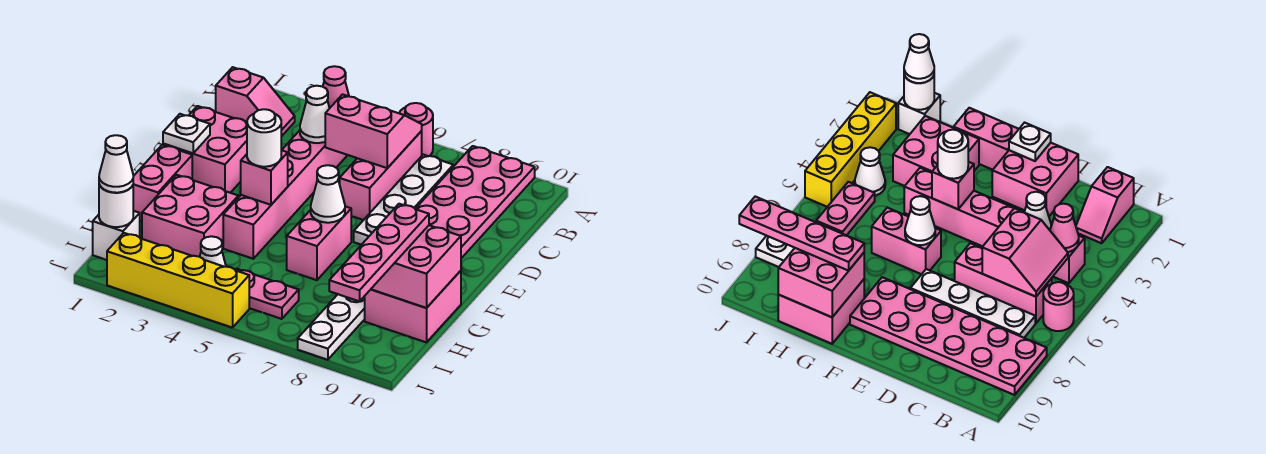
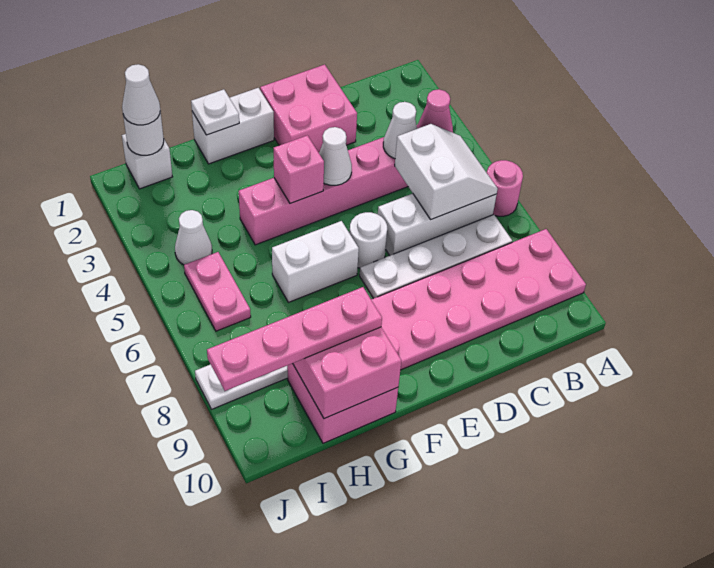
pink 1x2 slope [216,67,295,137] -> none
pink 2x2 slope [325,94,422,168] -> white 2x2 slope [395,124,498,219]
pink 1x3 brick [340,131,422,220] -> white 1x3 brick [378,194,497,255]
white 1x1 plate [163,114,210,153] -> white 1x1 plate moved to [191,89,239,135]
pink 1x2 brick [133,145,192,221] -> white 1x2 brick [192,88,274,164]
white 1x1 round brick [247,109,281,167] -> white 1x1 round brick moved to [350,212,387,268]
pink 1x2 brick [287,206,351,280] -> white 1x2 brick [272,221,359,302]
white 1x1 cone [311,165,345,223] -> white 1x1 cone moved to [319,127,352,185]
pink 2x2 brick [142,175,238,257] -> none
yellow 1x4 brick [107,233,249,328] -> none

